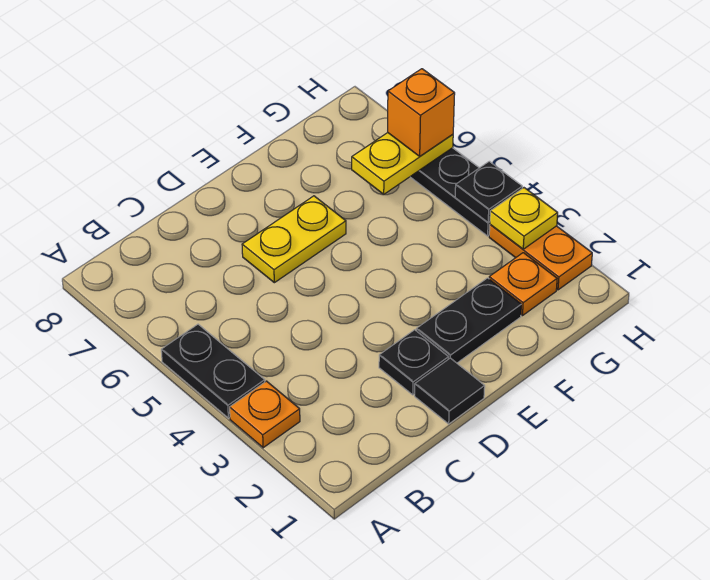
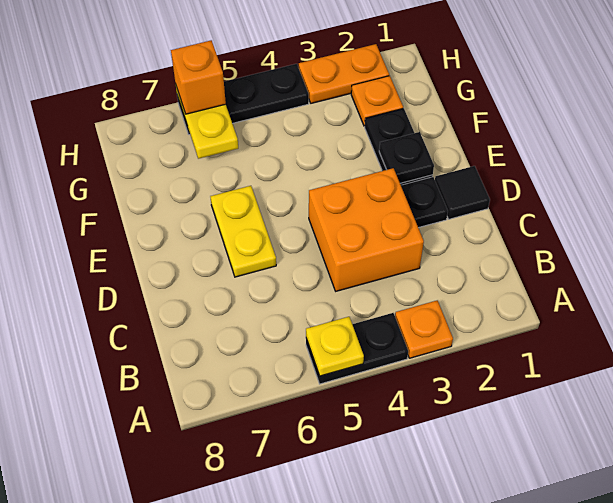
none -> orange 2x2 brick [309,168,424,291]
yellow 1x1 plate [490,188,558,249] -> yellow 1x1 plate moved to [306,317,364,376]
black 1x1 plate [455,161,522,223] -> black 1x1 plate moved to [379,132,434,183]

